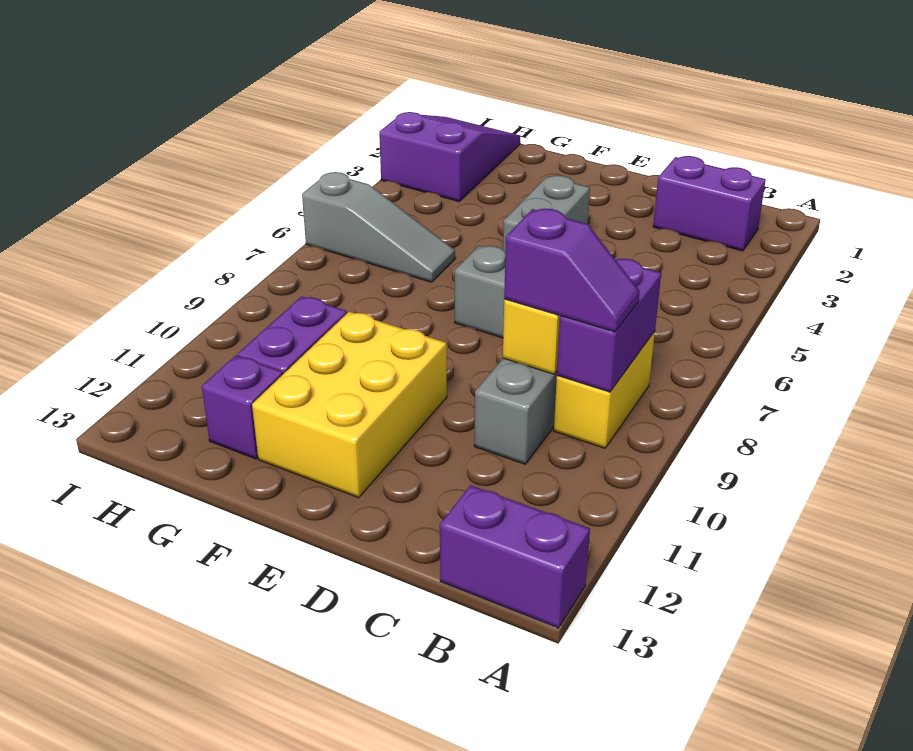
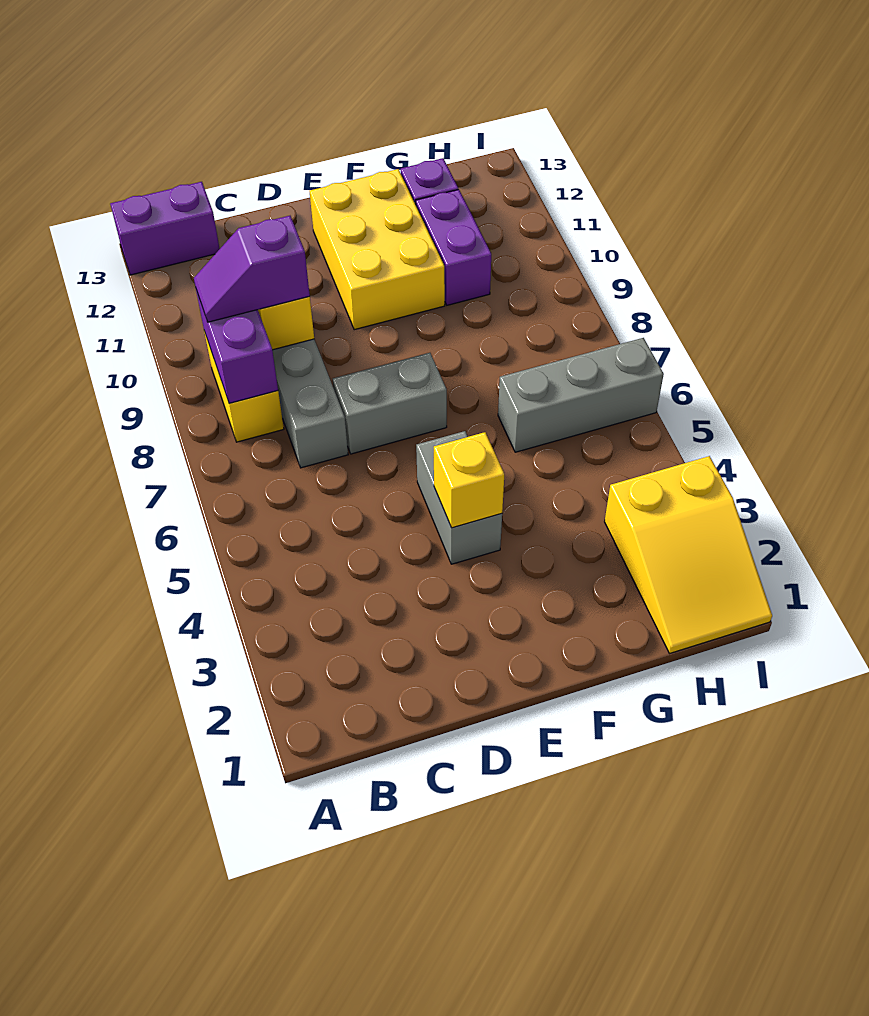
purple 1x2 brick [653,156,766,251] -> none
none -> yellow 1x1 brick [434,432,504,528]
grey 1x3 slope [302,172,455,282] -> grey 1x3 brick [498,338,664,452]
purple 2x3 slope [379,112,521,201] -> yellow 2x3 slope [605,456,772,653]

